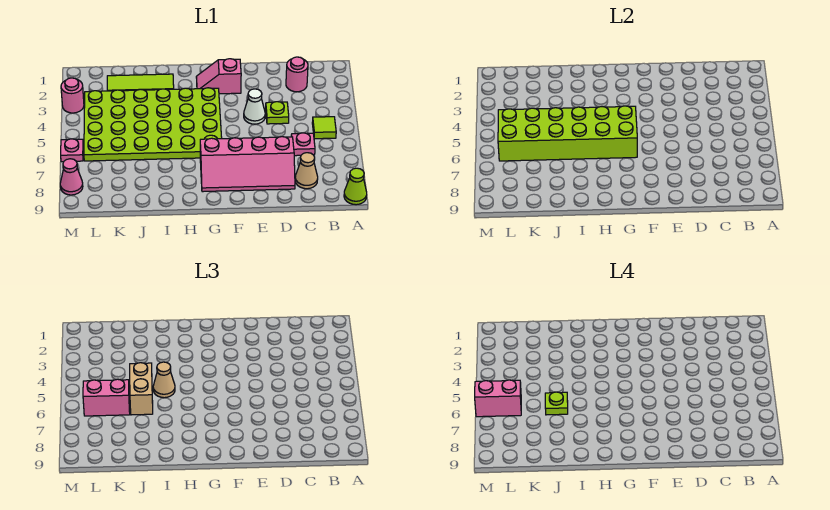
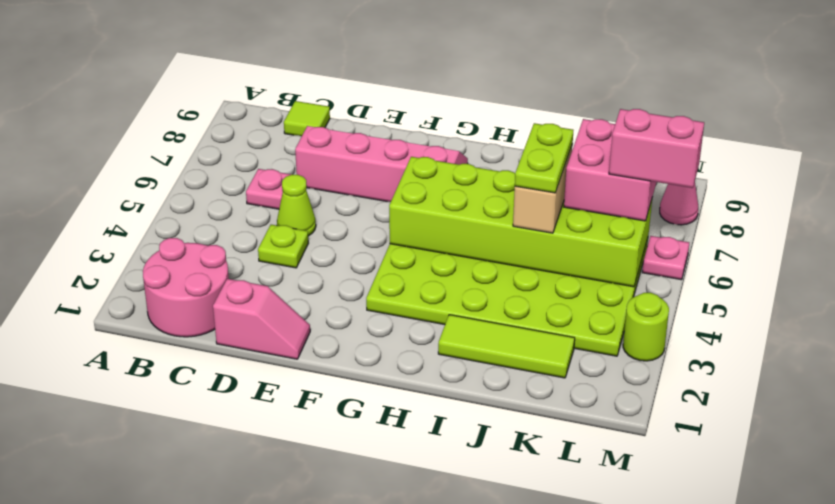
lime 1x1 cone [344,168,367,205] -> lime 1x1 cone moved to [277,175,316,236]
lime 1x1 tile [312,117,336,139] -> lime 1x1 tile moved to [284,101,330,136]
pink 1x1 round brick [286,57,308,92] -> pink 2x2 round brick [143,238,229,337]
tan 1x1 cone [295,153,318,189] -> none
white 1x1 cone [244,89,265,124] -> none
pink 1x2 slope [196,59,241,94] -> pink 1x2 slope moved to [213,279,310,359]
tan 1x1 cone [153,362,175,398] -> none
lime 1x1 plate [545,392,568,415] -> lime 1x2 plate [515,123,573,193]
pink 1x2 brick [83,379,130,416] -> pink 2x2 brick [564,119,656,221]
pink 1x1 round brick [61,78,84,113] -> lime 1x1 round brick [623,293,669,361]

